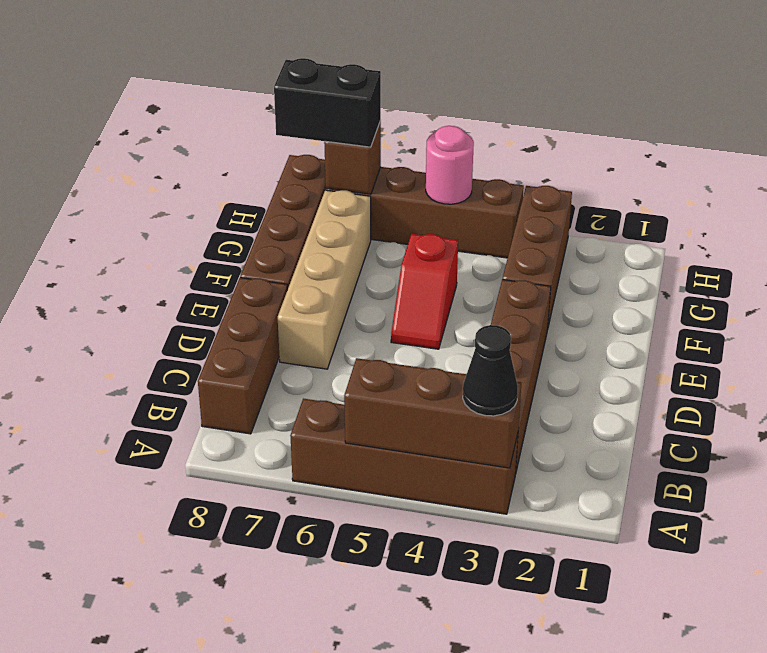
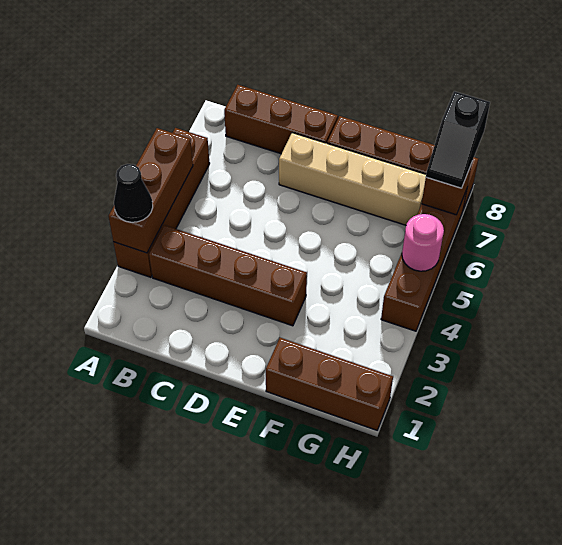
red 1x2 slope [391,234,458,349] -> none
brown 1x3 brick [503,186,572,326] -> brown 1x3 brick moved to [266,338,393,430]
black 1x2 brick [274,58,381,147] -> black 1x2 slope [426,91,490,188]

